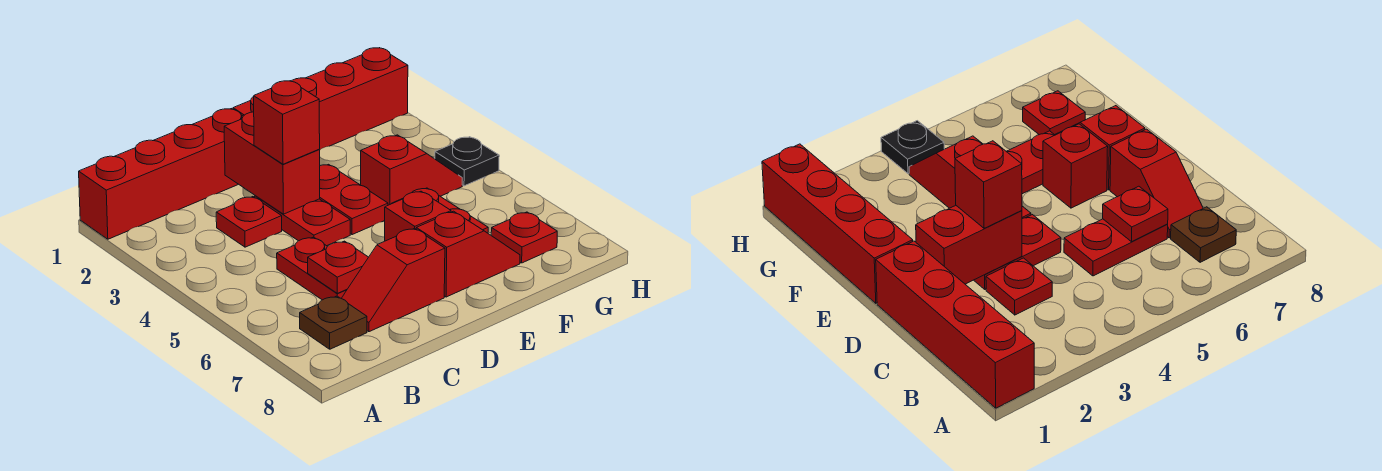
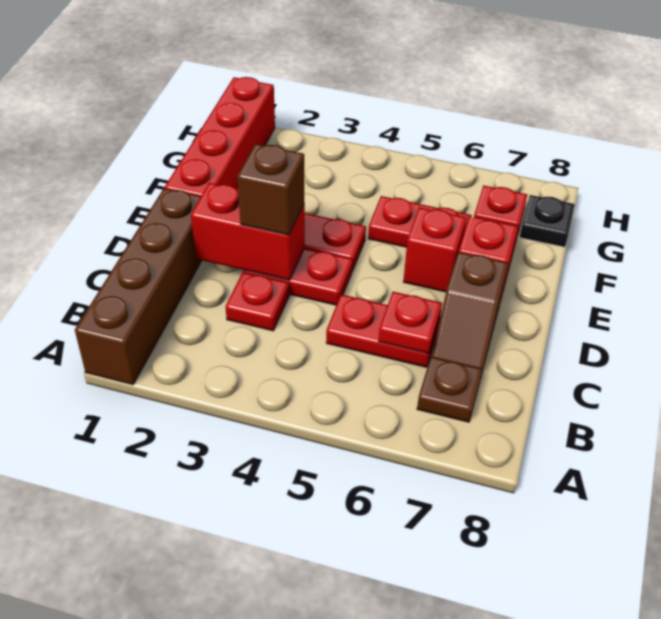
red 1x4 brick [79,109,243,239] -> brown 1x4 brick [75,188,202,385]
red 1x2 slope [342,228,445,332] -> brown 1x2 slope [432,252,508,375]
red 1x1 brick [254,81,320,164] -> brown 1x1 brick [237,144,304,235]
red 1x2 slope [361,135,462,205] -> none
black 1x1 plate [435,137,499,186] -> black 1x1 plate moved to [520,195,575,247]

